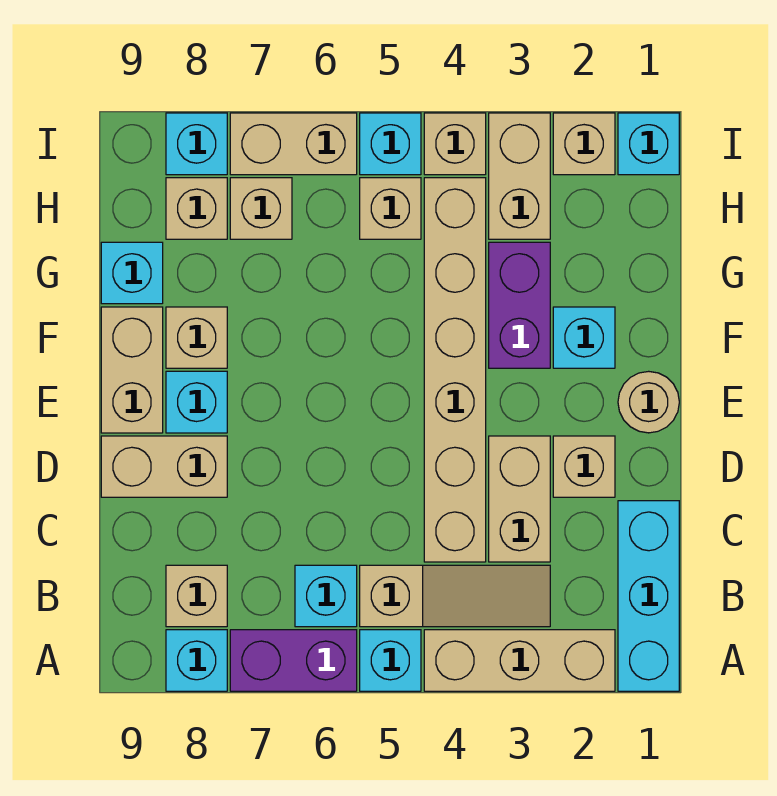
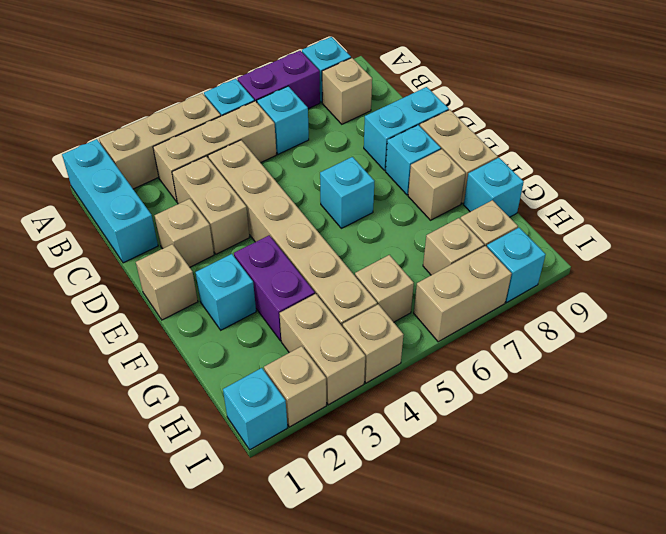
tan 1x3 slope [360,565,550,627] -> tan 1x3 brick [153,101,276,202]
tan 1x2 brick [101,436,227,497] -> cyan 1x2 brick [364,87,449,171]
tan 1x1 round brick [618,371,679,433] -> tan 1x1 brick [136,244,198,320]
cyan 1x1 brick [360,113,421,175] -> cyan 1x1 brick moved to [320,157,374,228]

